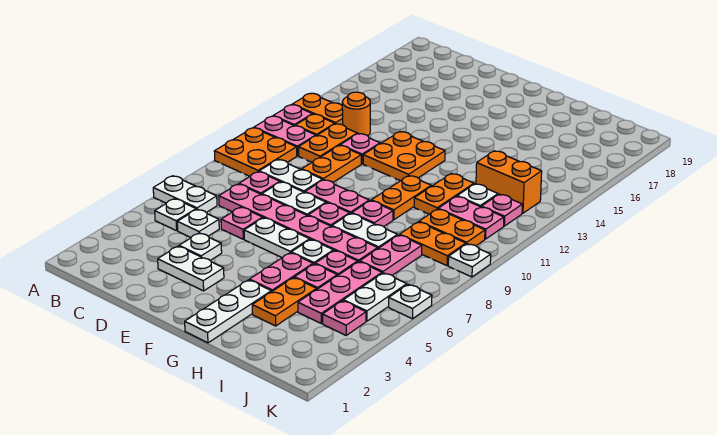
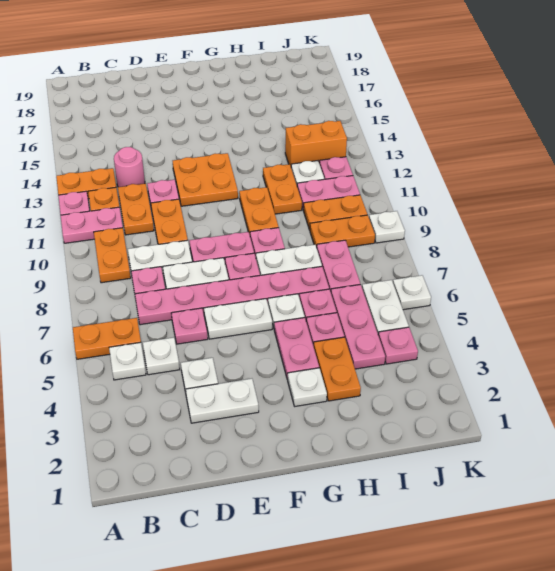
white 1x2 plate [153,176,217,212] -> orange 1x2 plate [73,318,141,359]
orange 2x2 plate [214,128,297,176] -> orange 1x2 plate [94,228,131,283]
orange 1x1 round brick [342,92,370,136] -> pink 1x1 round brick [114,147,145,187]
white 1x3 plate [185,280,271,343] -> white 1x1 plate [288,368,327,406]

